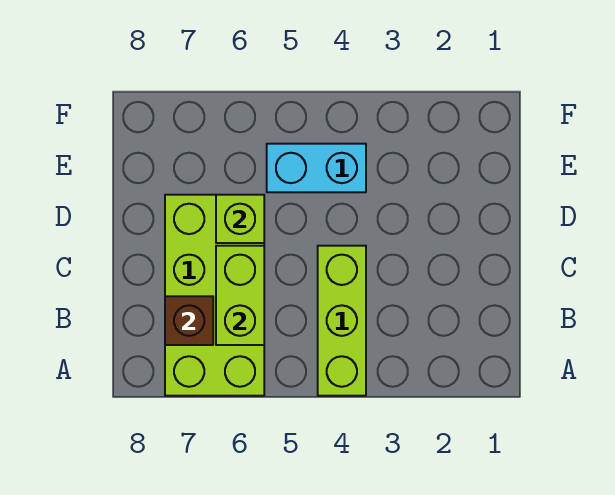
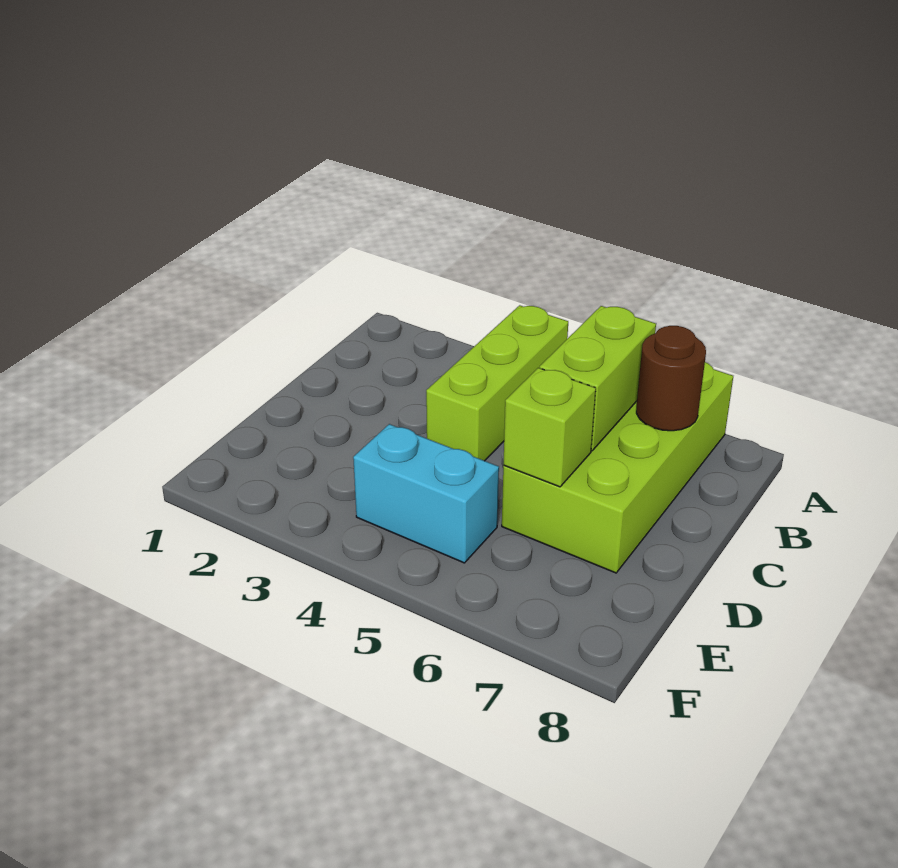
brown 1x1 brick [165,296,213,345] -> brown 1x1 round brick [636,326,706,431]

